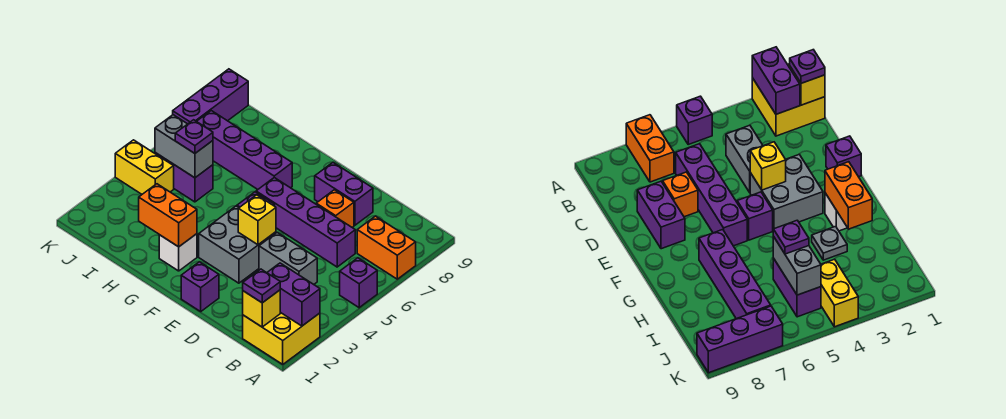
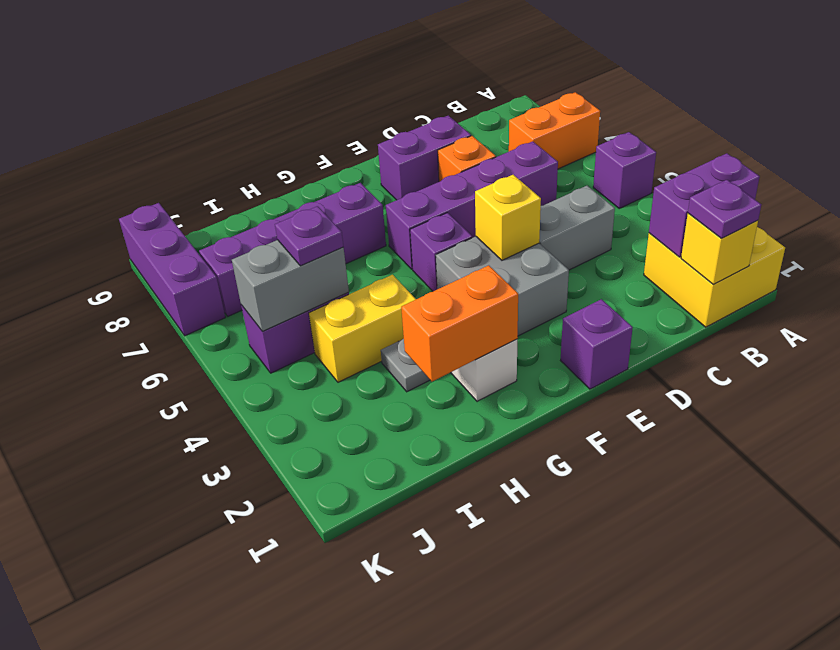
yellow 1x2 brick [115,140,174,194] -> yellow 1x2 brick moved to [309,275,416,382]

